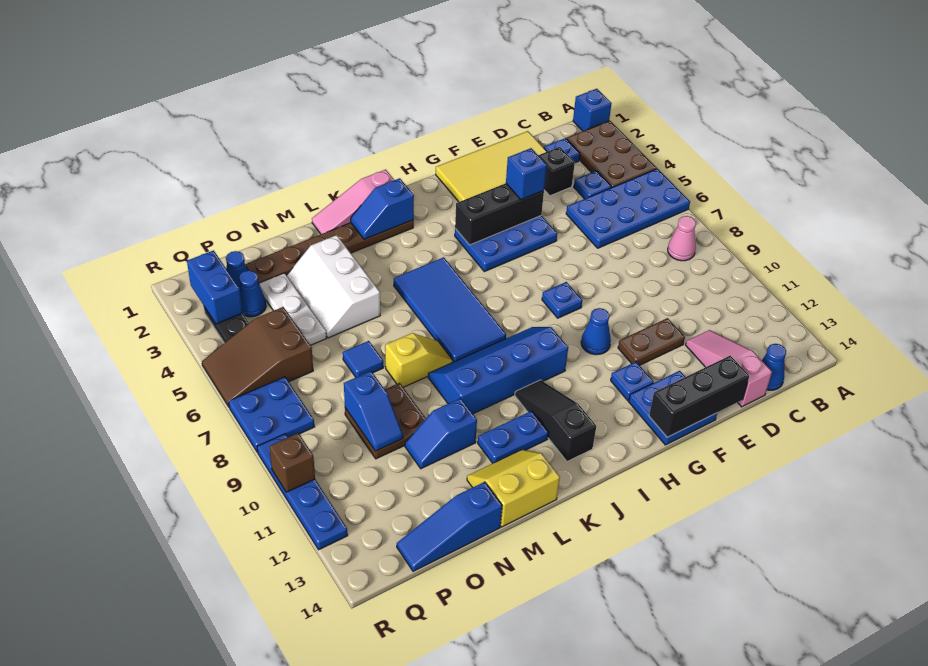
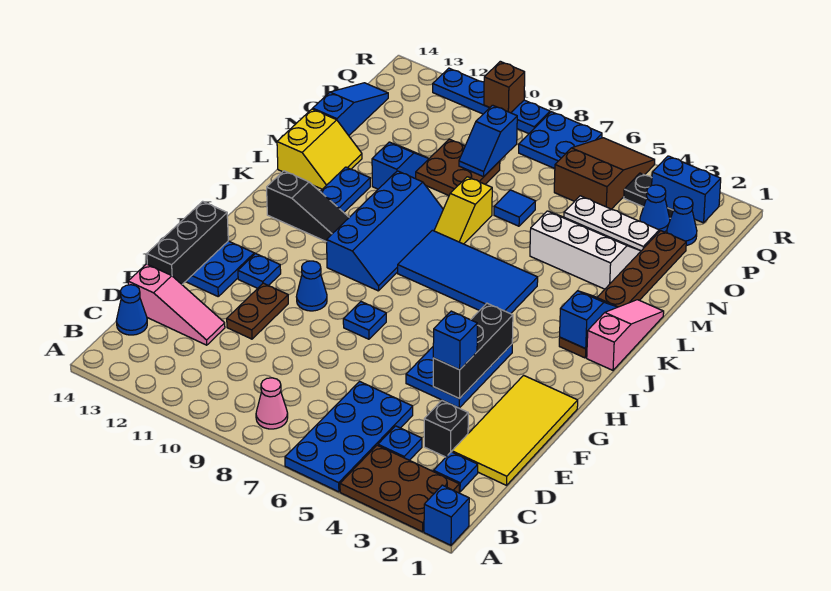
blue 1x2 slope [344,371,403,451] -> blue 1x2 slope turned to [459,105,517,177]

